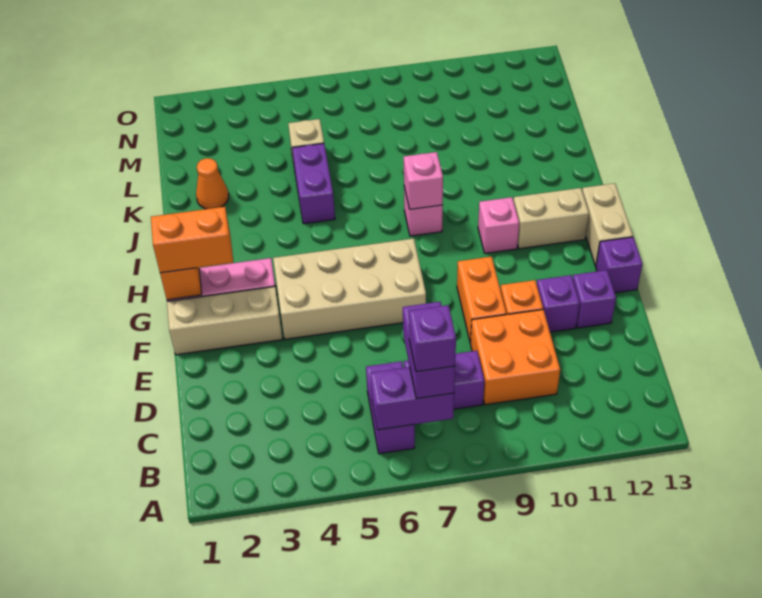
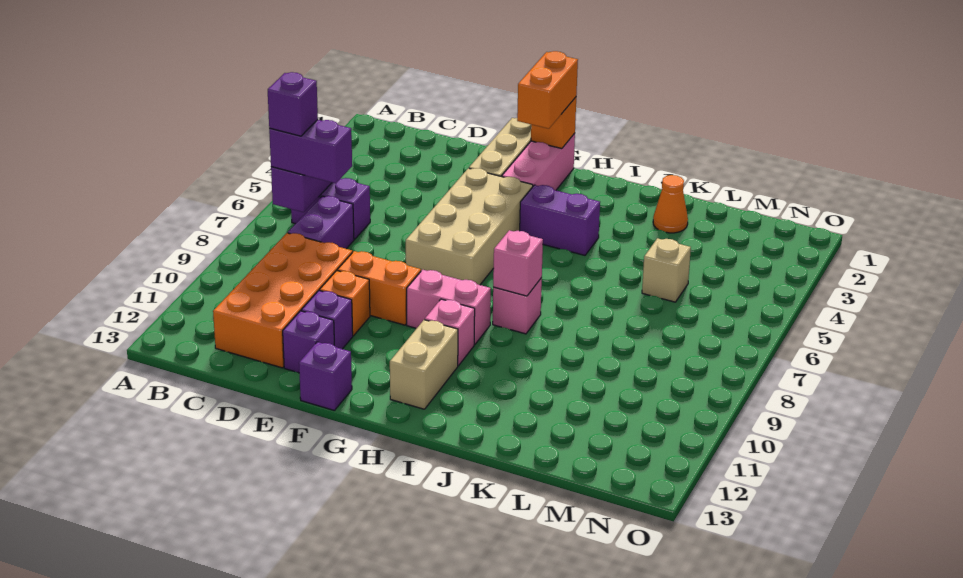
orange 2x2 brick [471,310,560,405] -> orange 2x4 brick [213,233,352,368]
none -> pink 1x2 brick [407,270,491,345]
tan 1x2 brick [582,183,633,266] -> none
purple 1x2 brick [292,143,335,224] -> purple 1x2 brick moved to [520,185,600,255]

